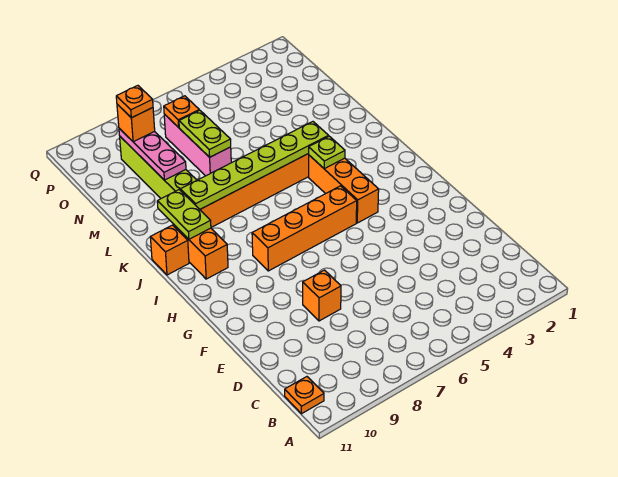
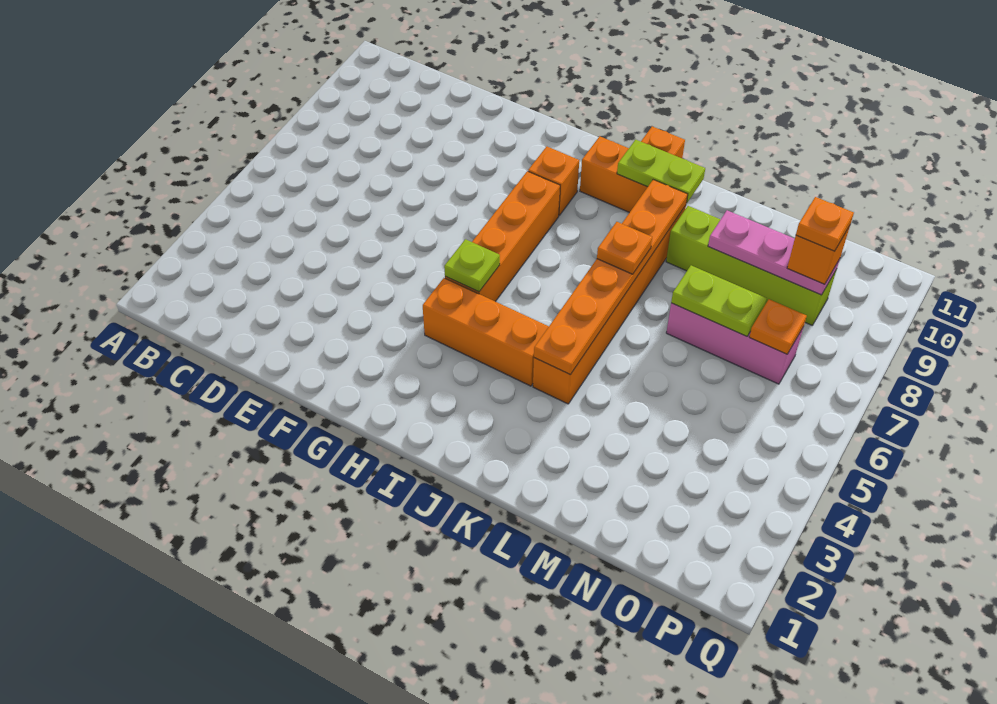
orange 1x1 plate [285,377,324,414] -> orange 1x1 plate moved to [597,222,652,274]
orange 1x1 brick [303,270,341,321] -> orange 1x1 brick moved to [528,147,579,215]
lime 1x1 plate [308,136,345,169] -> lime 1x1 plate moved to [444,239,500,292]
lime 1x6 plate [180,122,328,209] -> orange 1x6 plate [534,180,688,375]

